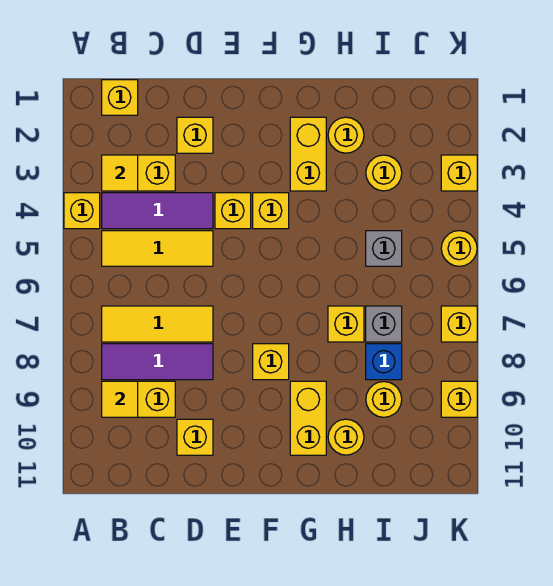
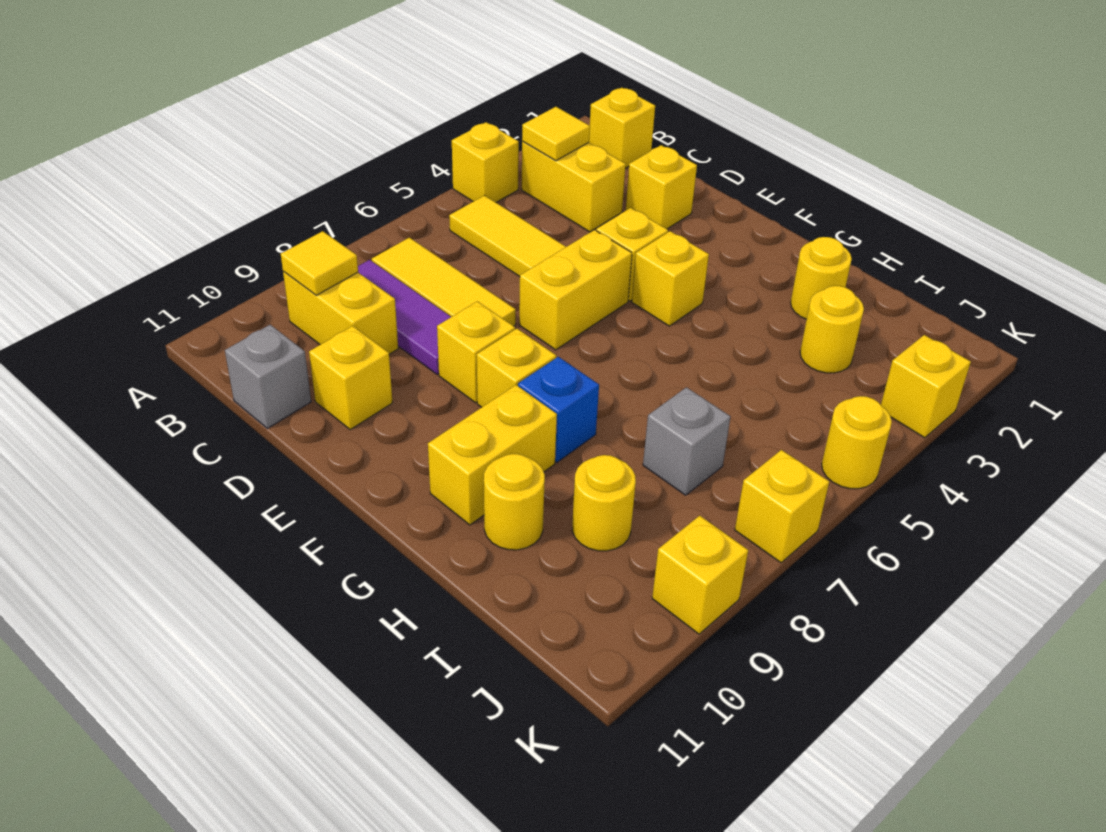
purple 1x3 tile [102,193,213,229] -> none
yellow 1x2 brick [290,117,326,191] -> yellow 1x2 brick moved to [519,230,632,350]
yellow 1x1 brick [328,306,364,342] -> yellow 1x1 brick moved to [437,301,515,403]
grey 1x1 brick [366,231,402,266] -> grey 1x1 brick moved to [225,325,311,428]
blue 1x1 brick [366,344,402,380] -> blue 1x1 brick moved to [518,357,599,462]

